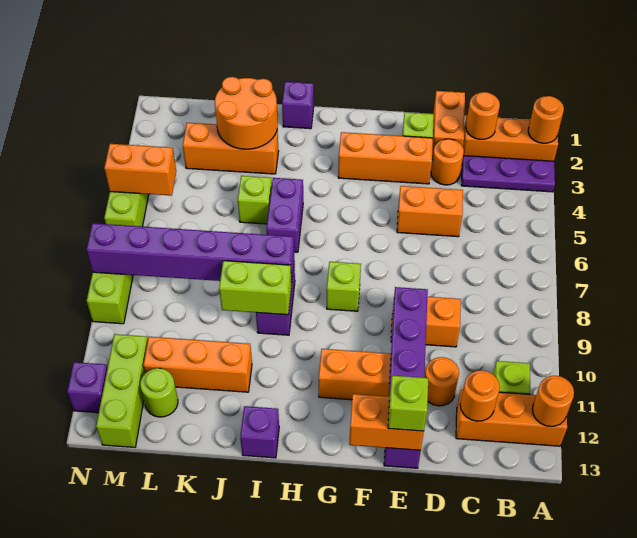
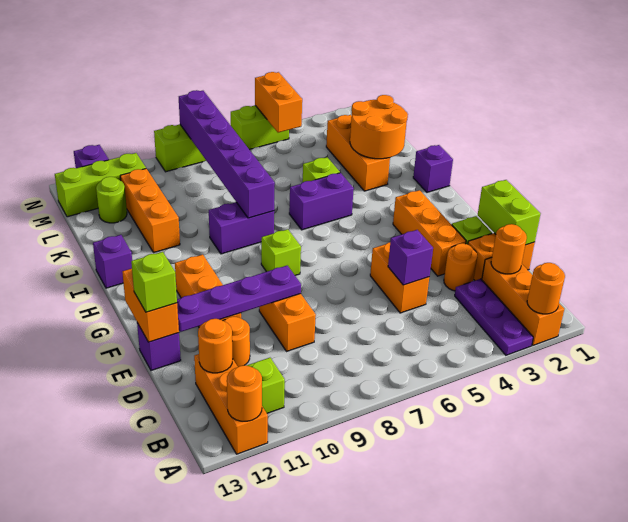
none -> purple 1x1 brick [388,230,433,285]
lime 1x2 brick [219,261,291,315] -> lime 1x2 brick moved to [478,180,540,245]

